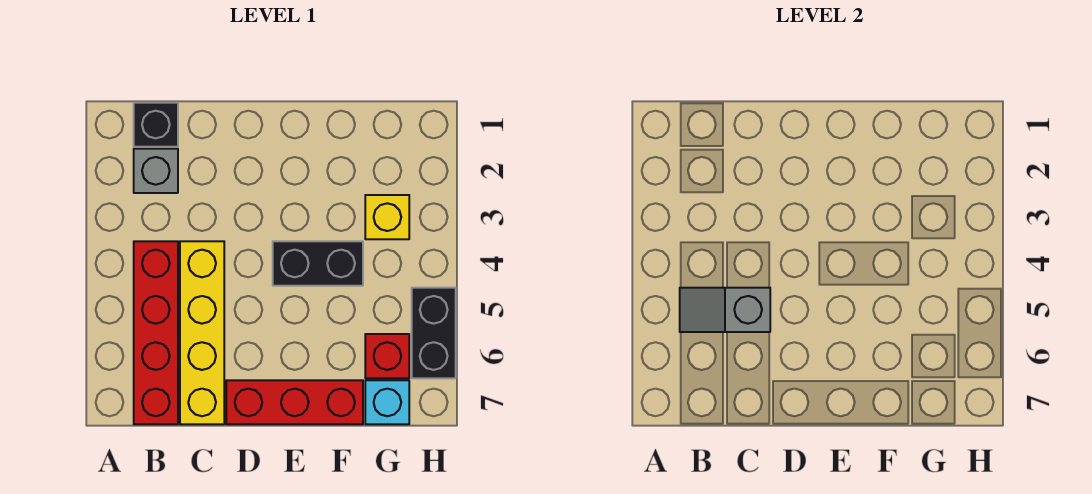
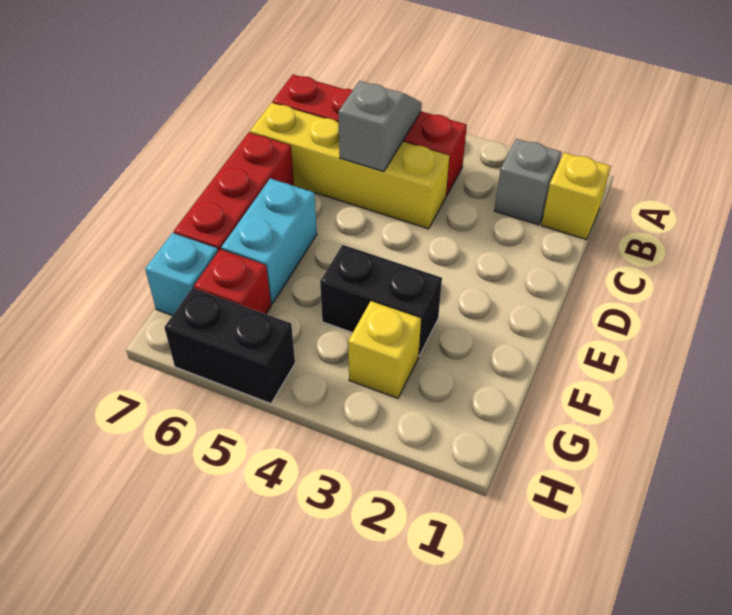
black 1x1 brick [134,103,178,147] -> yellow 1x1 brick [541,153,611,240]
black 1x2 brick [273,241,363,286] -> black 1x2 brick turned to [320,245,442,356]
none -> cyan 1x2 brick [221,178,317,304]

